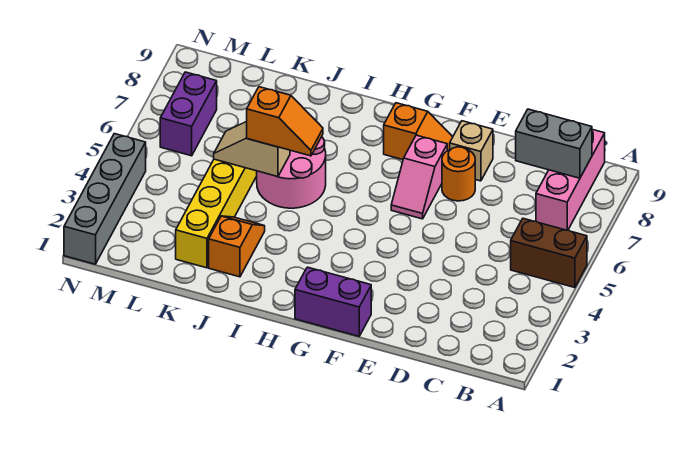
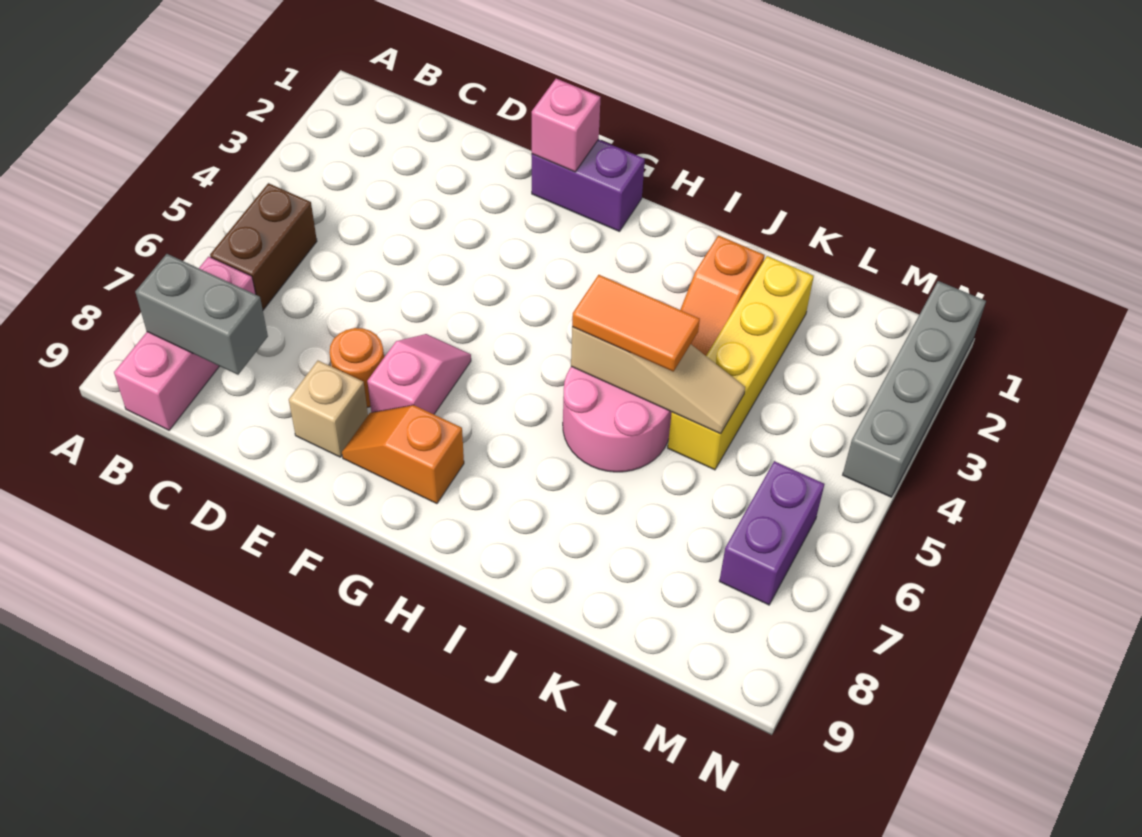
brown 1x2 brick [511,218,587,288] -> brown 1x2 brick turned to [210,183,317,310]
none -> pink 1x1 brick [532,79,601,172]
orange 1x2 slope [247,87,323,156] -> orange 1x2 tile [572,275,700,372]
tan 1x2 slope [214,122,290,177] -> tan 1x3 slope [571,327,745,434]

